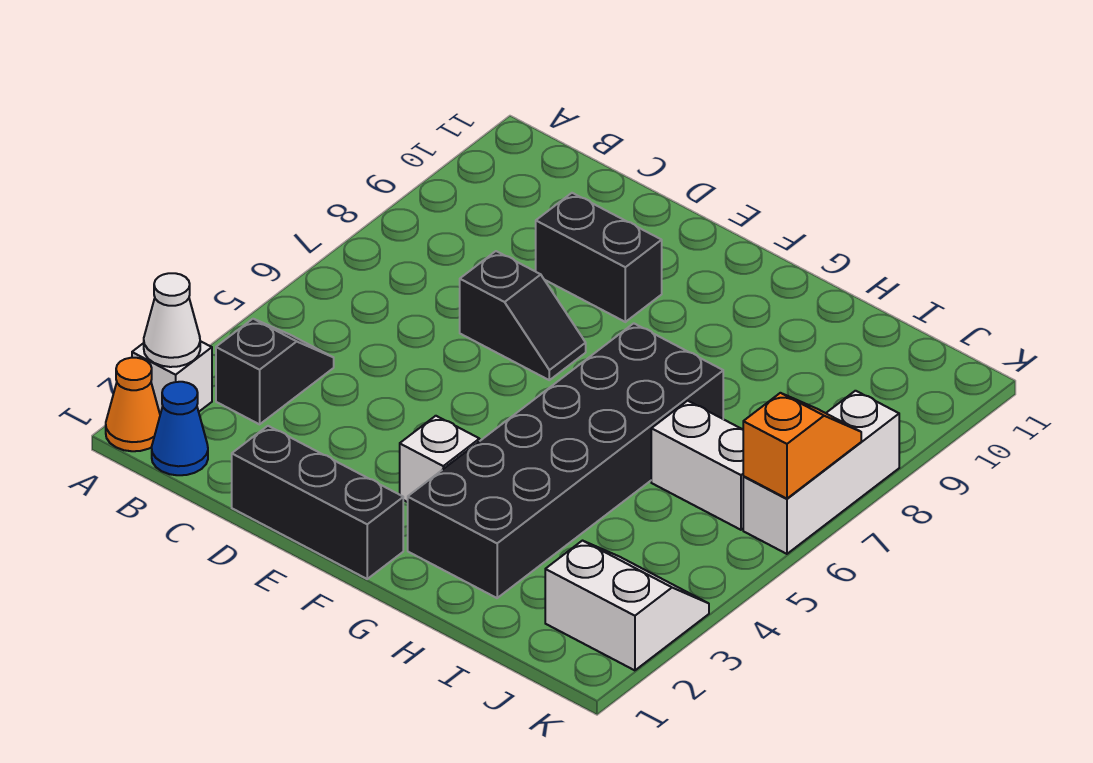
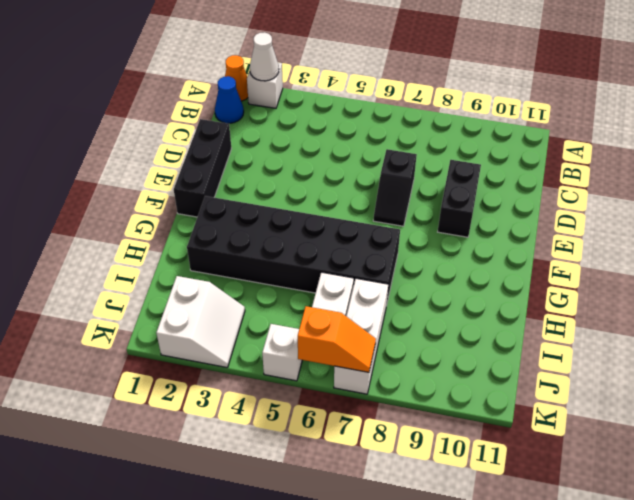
black 1x2 slope [216,319,334,424] -> none
white 1x1 brick [400,416,480,502] -> white 1x1 brick moved to [262,324,302,381]
white 1x3 brick [743,391,899,554] -> white 1x3 brick turned to [334,278,388,394]

